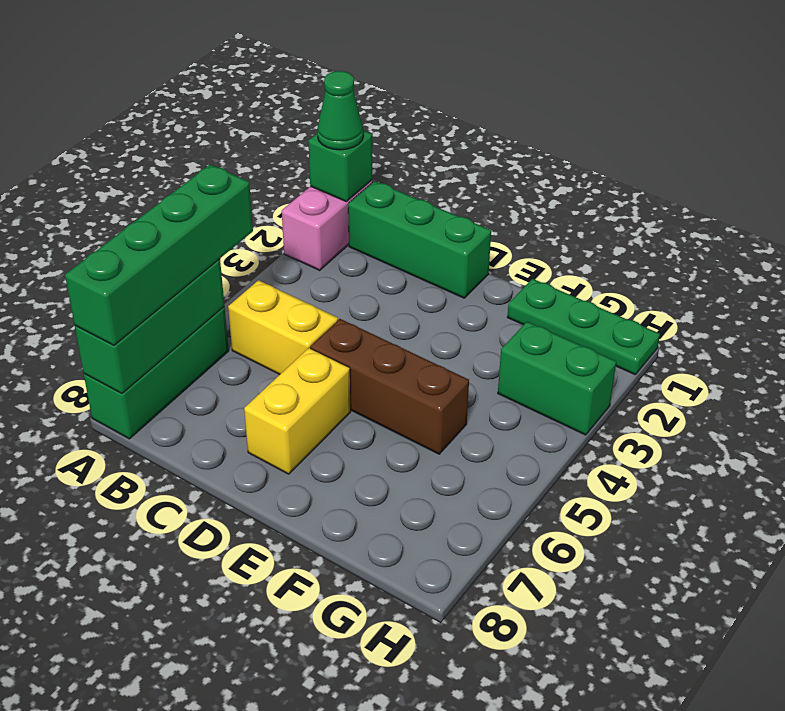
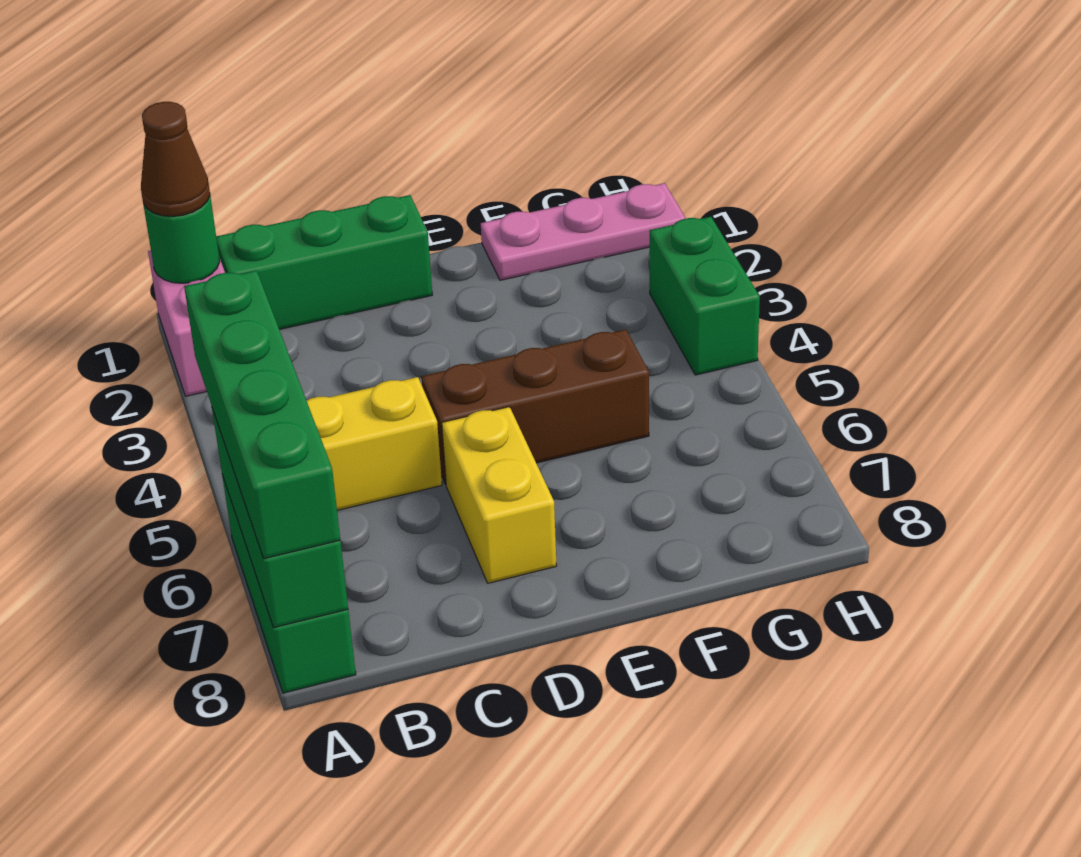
green 1x1 brick [308,130,372,202] -> green 1x1 round brick [143,196,220,283]
green 1x1 cone [317,71,363,150] -> brown 1x1 cone [141,102,210,217]
green 1x3 plate [507,279,660,374] -> pink 1x3 plate [481,183,686,280]
green 1x2 brick [498,322,616,435] -> green 1x2 brick turned to [650,217,760,375]

